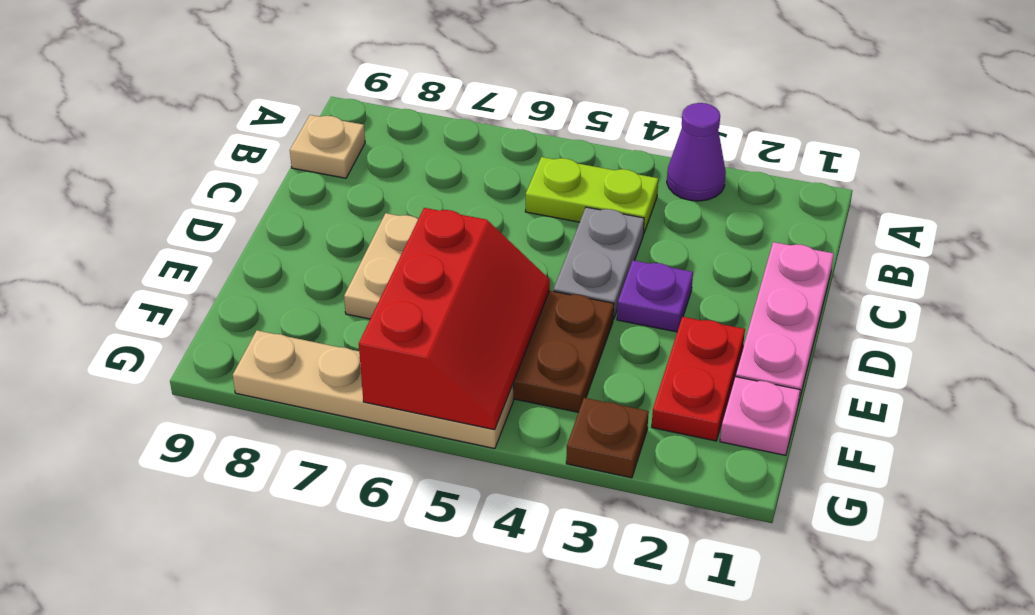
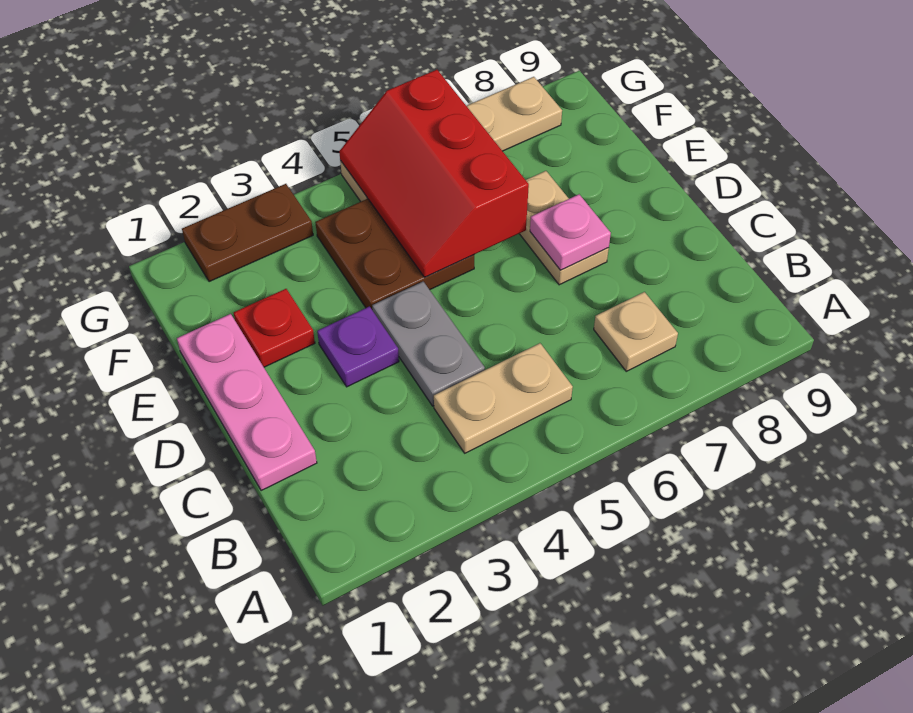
purple 1x1 cone [667,103,726,201] -> none
lime 1x2 plate [525,157,658,234] -> tan 1x2 plate [434,343,573,453]
tan 1x1 plate [290,115,365,178] -> tan 1x1 plate moved to [594,292,678,371]
red 1x2 plate [652,317,745,441] -> red 1x1 plate [234,289,315,367]
pink 1x1 plate [720,377,800,455] -> pink 1x1 plate moved to [530,194,611,270]
brown 1x1 plate [566,398,649,478] -> brown 1x2 plate [182,184,313,282]

